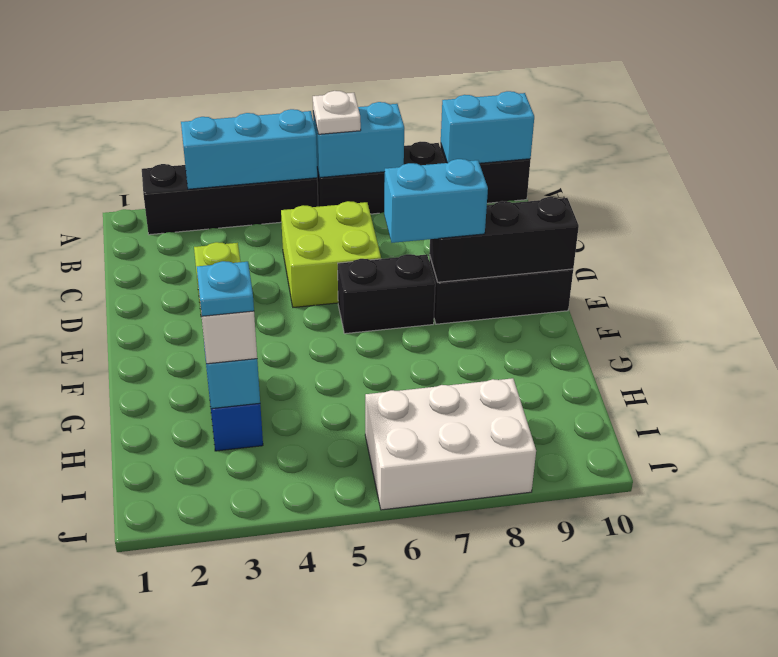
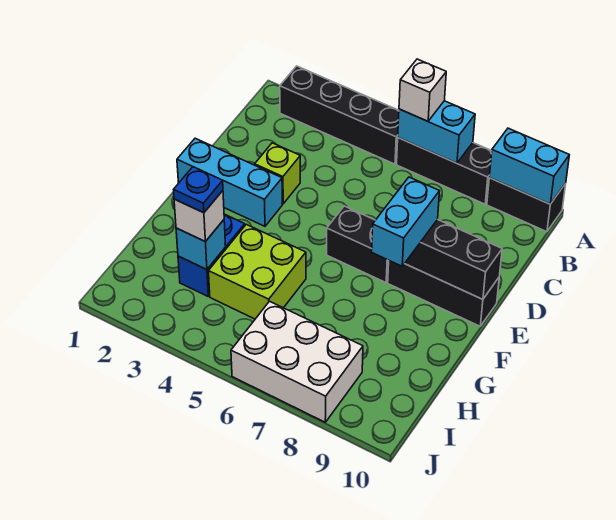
cyan 1x3 brick [181,109,317,189] -> cyan 1x3 brick moved to [177,138,282,226]
white 1x1 plate [313,91,361,134] -> white 1x1 brick [399,59,446,121]
lime 2x2 brick [281,201,381,307] -> lime 2x2 brick moved to [209,224,306,319]
cyan 1x2 brick [384,159,488,243] -> cyan 1x2 brick turned to [372,177,440,266]
cyan 1x1 plate [197,261,254,316] -> blue 1x1 plate [174,167,223,213]

